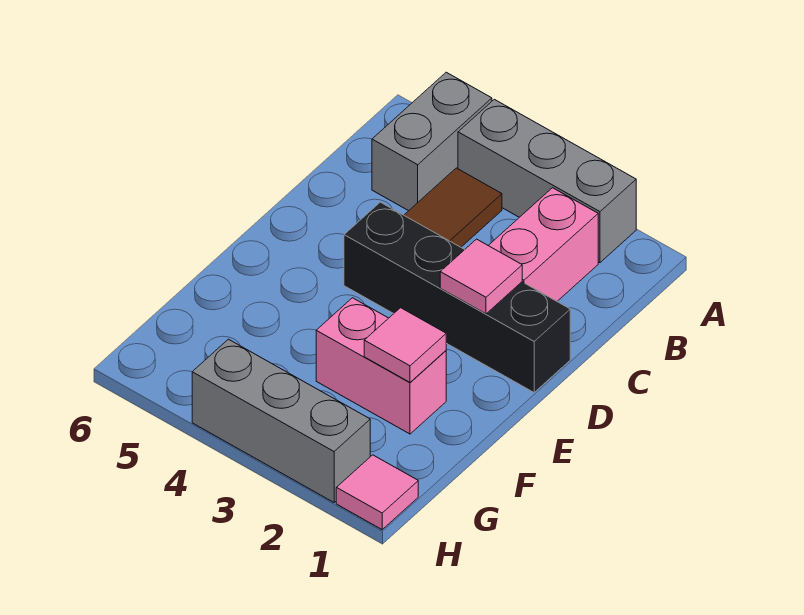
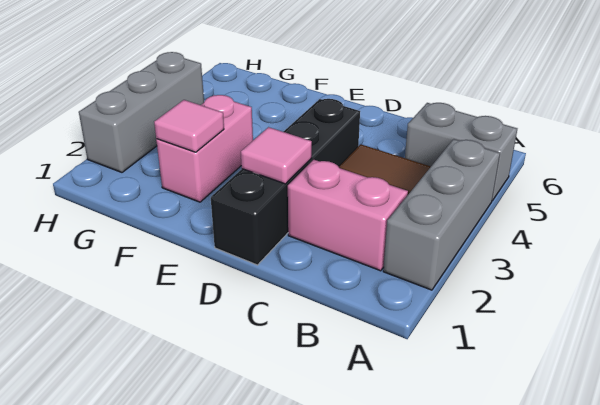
pink 1x1 tile [336,455,418,529] -> none

